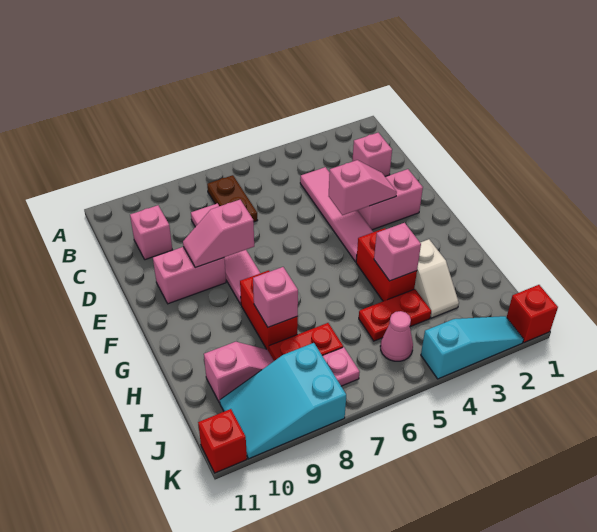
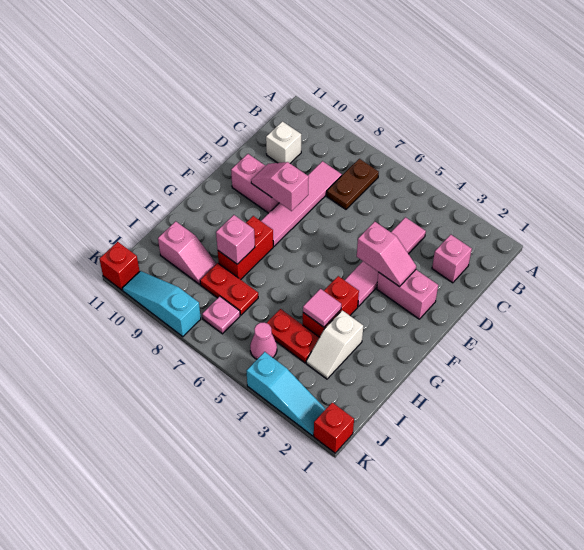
pink 1x1 brick [130,205,172,260] -> white 1x1 brick [266,121,301,163]
pink 1x1 brick [374,223,421,281] -> pink 1x1 tile [303,289,341,327]
cyan 2x3 slope [220,343,346,459] -> cyan 1x3 slope [122,271,201,337]

